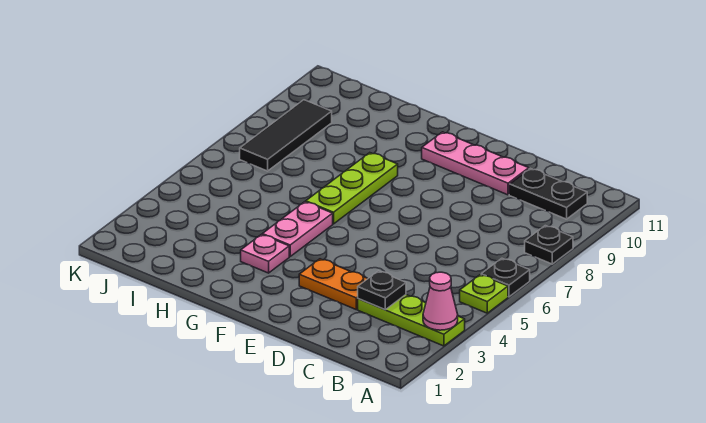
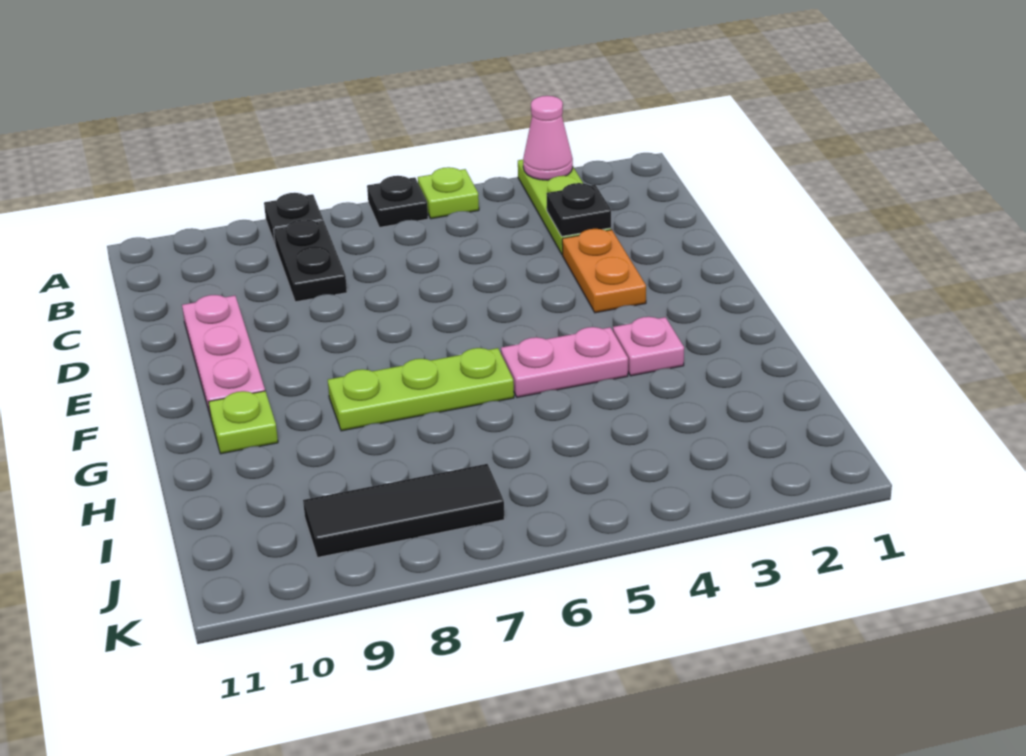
black 1x2 plate [509,168,587,219] -> black 1x2 plate moved to [273,219,347,302]
none -> lime 1x1 plate [208,391,278,454]

